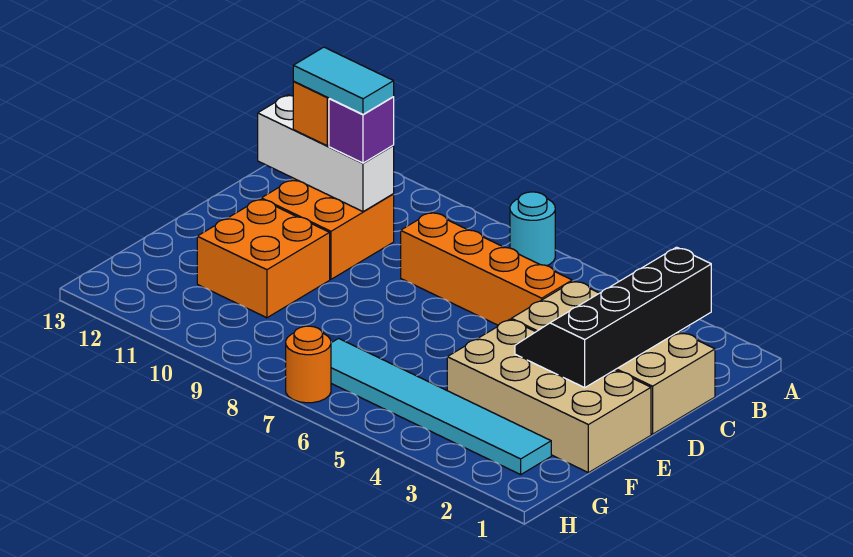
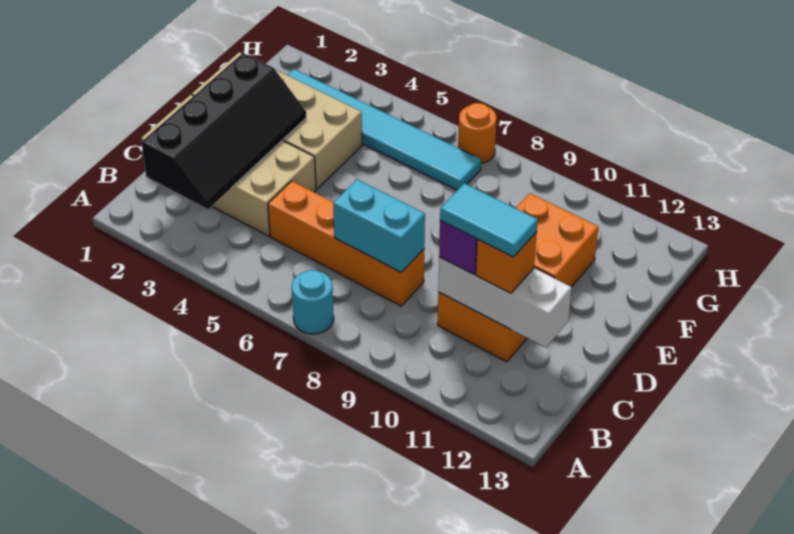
none -> cyan 1x2 brick [333,180,425,272]

